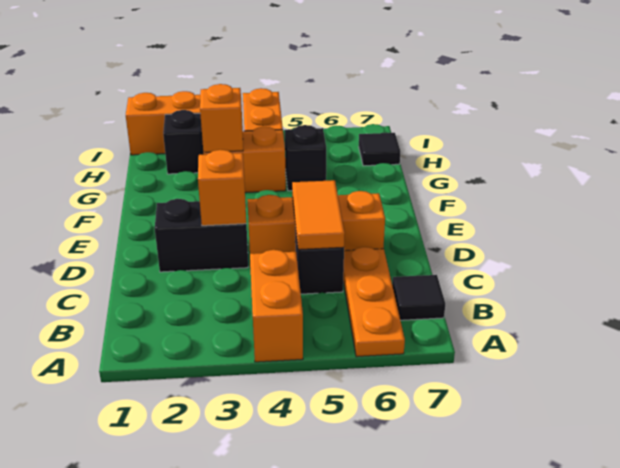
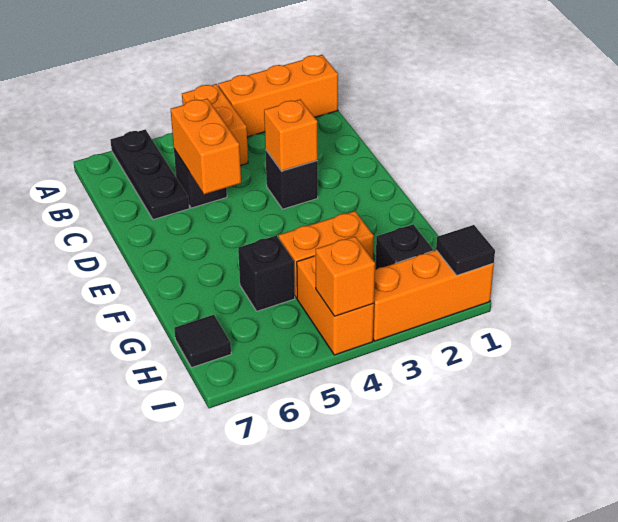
orange 1x3 plate [343,247,405,357] -> black 1x3 plate [110,129,189,220]
black 1x1 tile [392,275,445,320] -> black 1x1 tile moved to [436,225,495,275]
orange 1x2 tile [292,180,345,250] -> orange 1x2 brick [171,98,241,194]
black 1x2 brick [155,199,248,272] -> black 1x1 brick [265,150,318,209]
orange 1x3 brick [247,191,385,254] -> orange 1x3 brick moved to [218,55,338,137]
orange 1x1 brick [200,84,243,152] -> orange 1x1 brick moved to [315,236,375,316]

